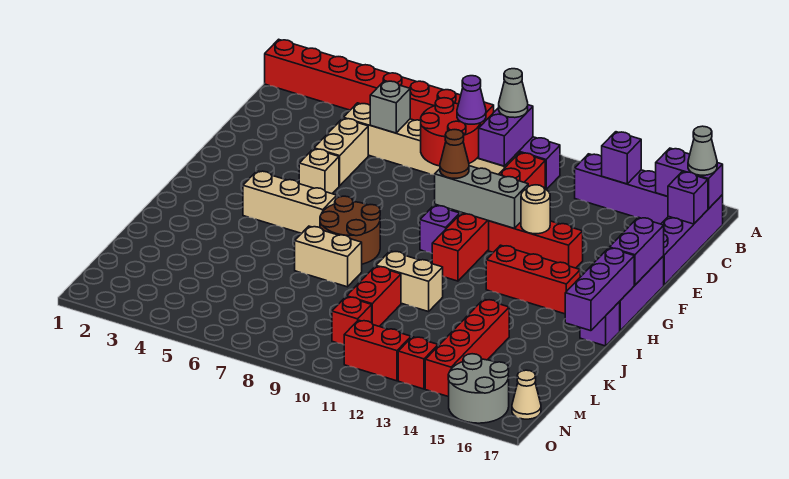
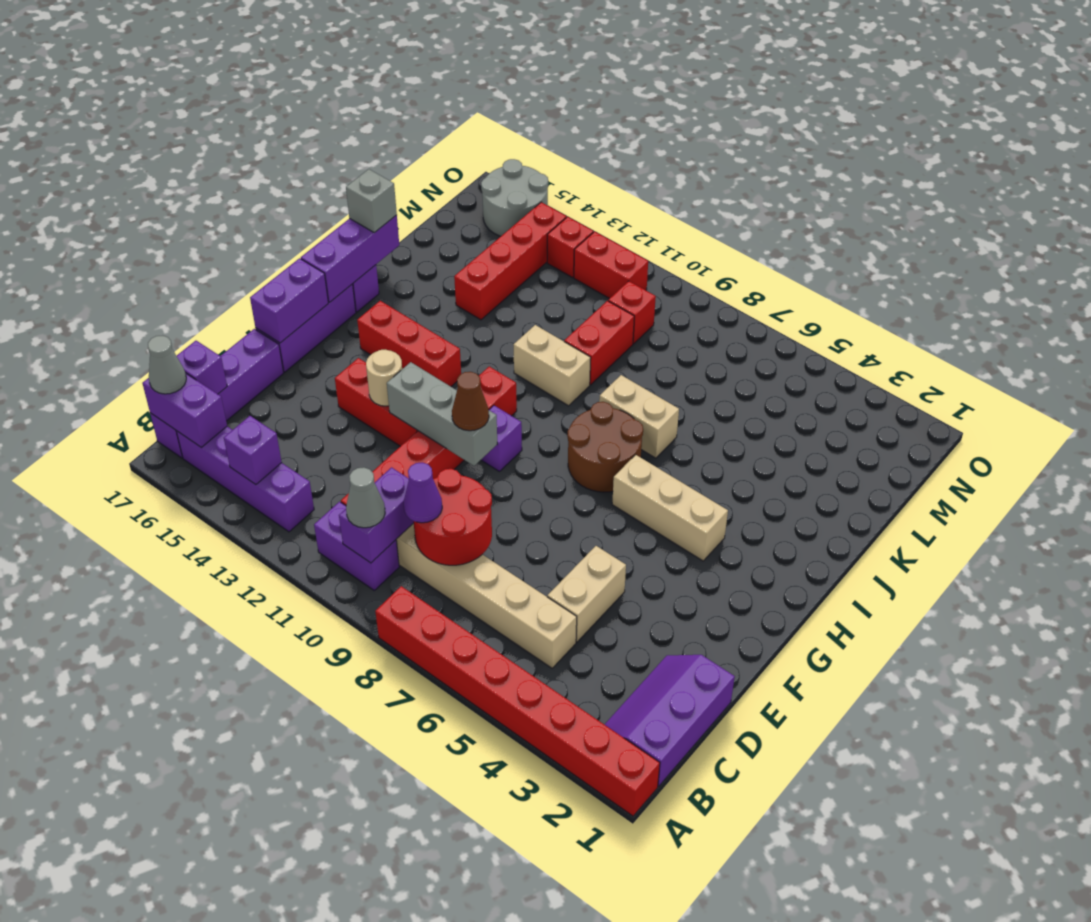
none -> purple 2x3 slope [604,655,735,786]
grey 1x1 brick [370,81,410,133] -> grey 1x1 brick moved to [346,169,397,233]
tan 1x1 brick [299,149,339,194] -> none
tan 1x1 cone [512,370,541,419] -> none

